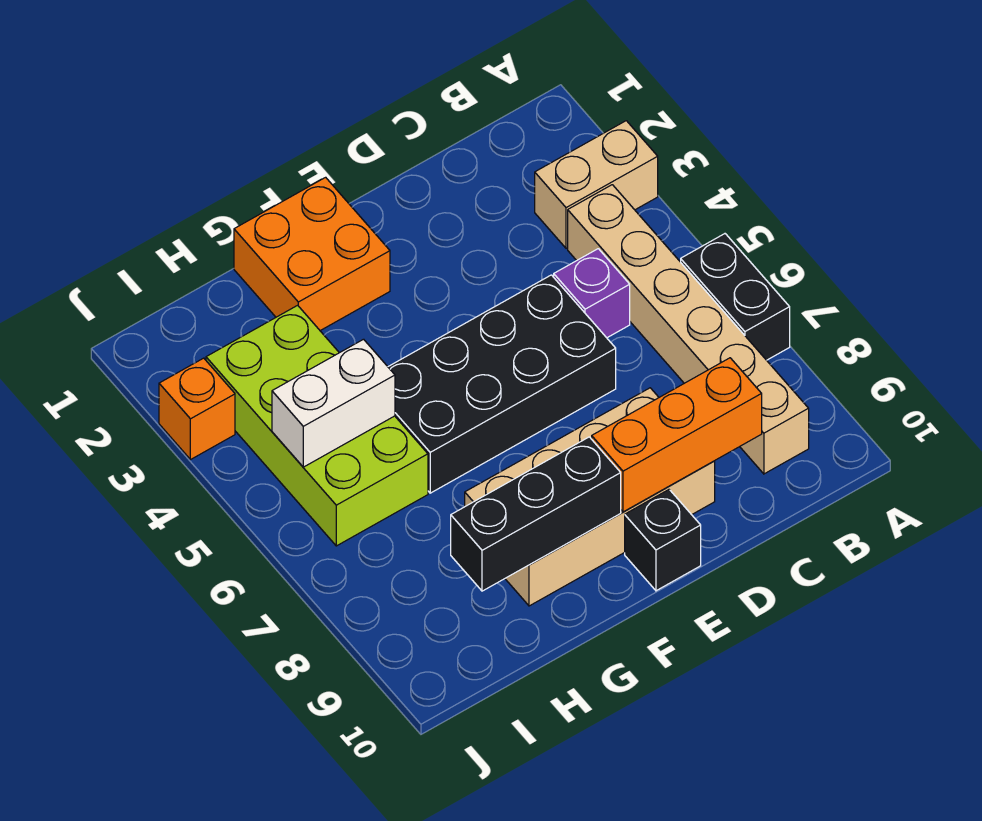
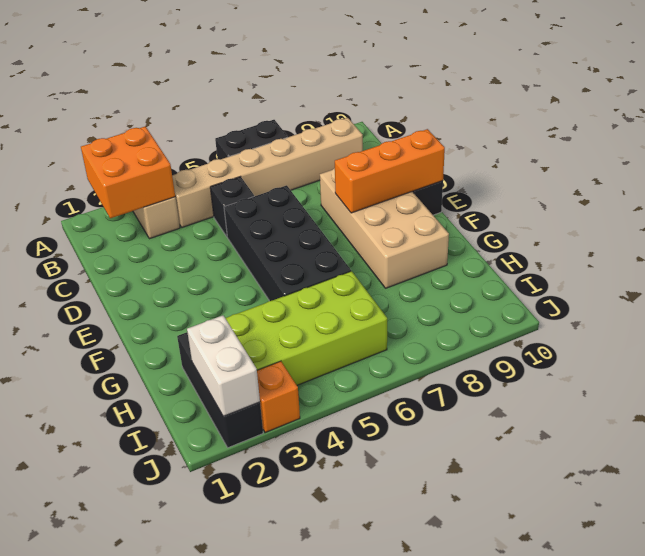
purple 1x1 brick [554,249,630,338] -> black 1x1 brick [210,177,254,237]
orange 1x3 brick [592,358,762,512] -> orange 1x3 brick turned to [335,129,445,213]
orange 2x2 brick [234,177,390,331] -> orange 2x2 brick moved to [81,126,175,218]
black 1x3 brick [451,437,621,591] -> black 1x3 brick moved to [177,332,263,448]
white 1x2 brick [272,339,395,467] -> white 1x2 brick moved to [187,315,260,416]

